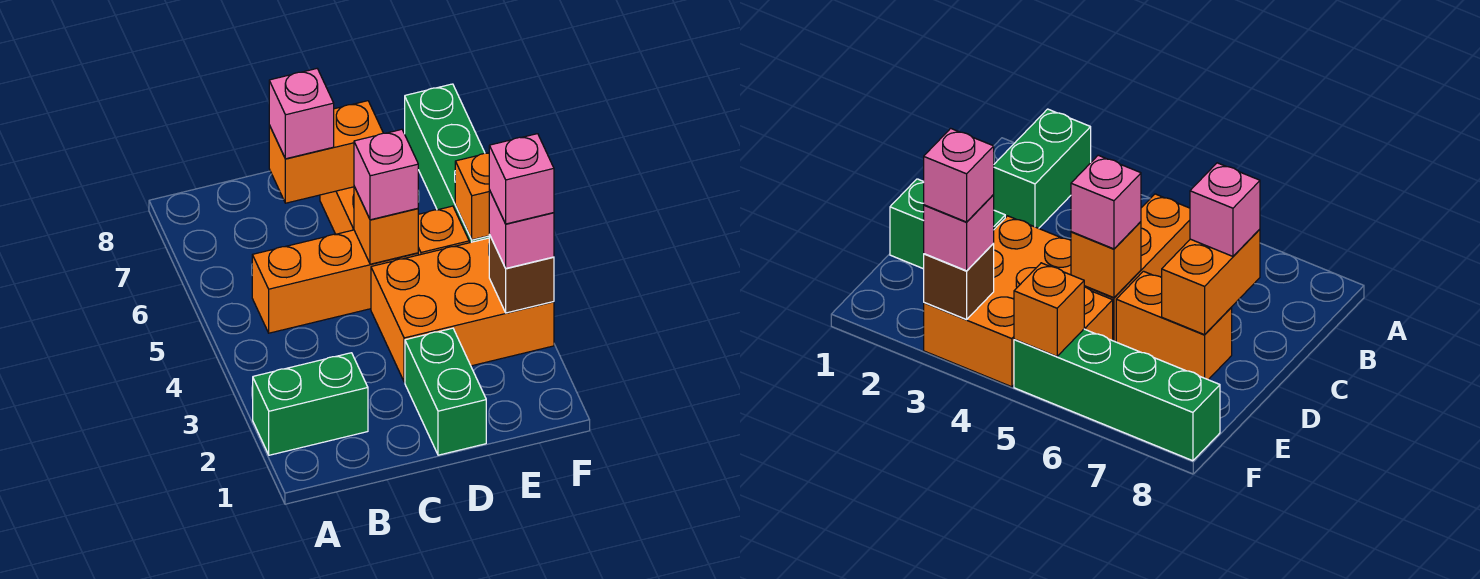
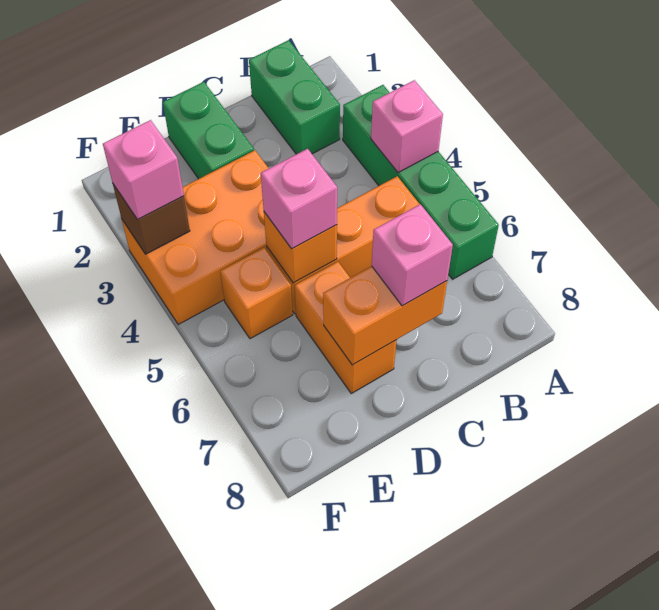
green 1x2 brick [253,353,368,455] -> green 1x2 brick turned to [249,40,340,154]
pink 1x1 brick [489,134,554,224] -> pink 1x1 brick moved to [371,80,443,173]
green 1x4 brick [405,84,489,243] -> green 1x4 brick moved to [343,85,499,279]
orange 1x1 brick [455,153,490,240] -> none

